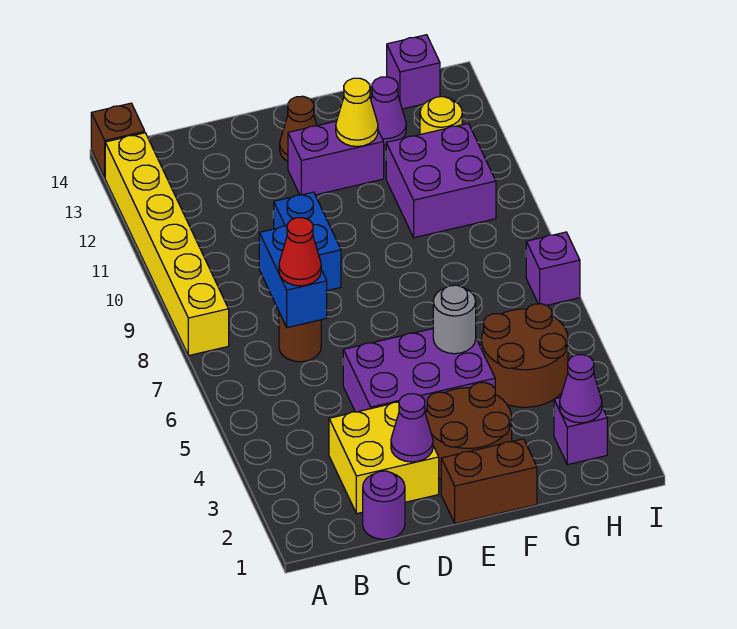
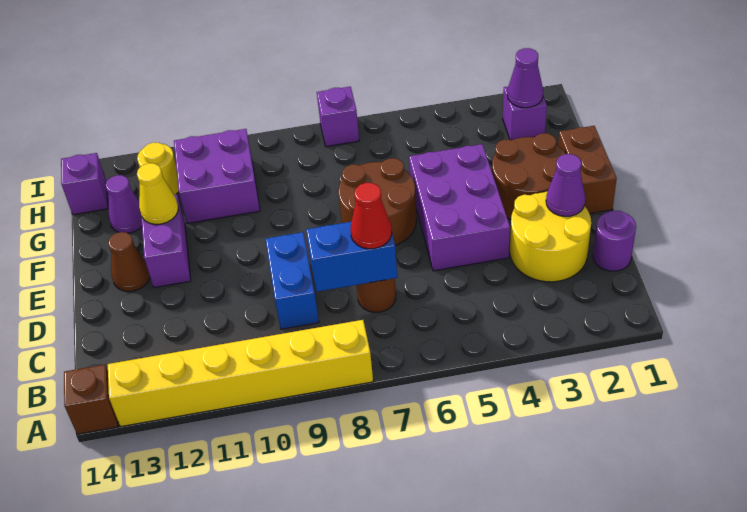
yellow 2x2 brick [329,402,439,514] -> yellow 2x2 round brick [510,192,591,282]
blue 1x2 brick [273,192,341,291] -> blue 1x2 brick turned to [265,232,319,329]
grey 1x1 round brick [433,285,476,354] -> none
brown 2x2 round brick [481,304,568,407] -> brown 2x2 round brick moved to [338,158,417,246]

